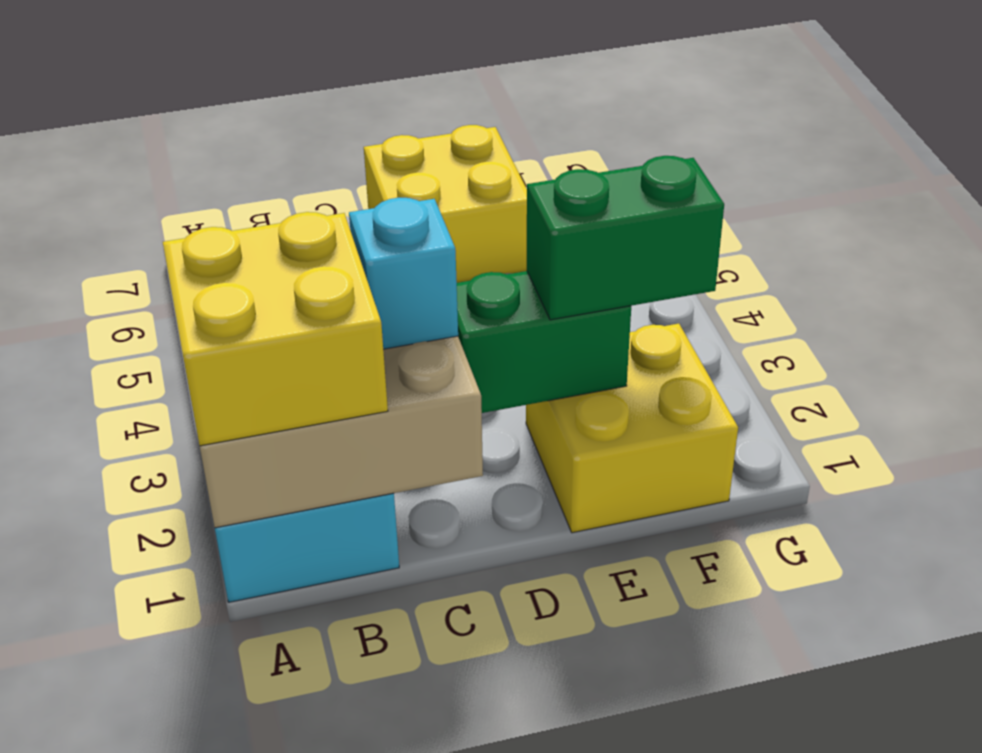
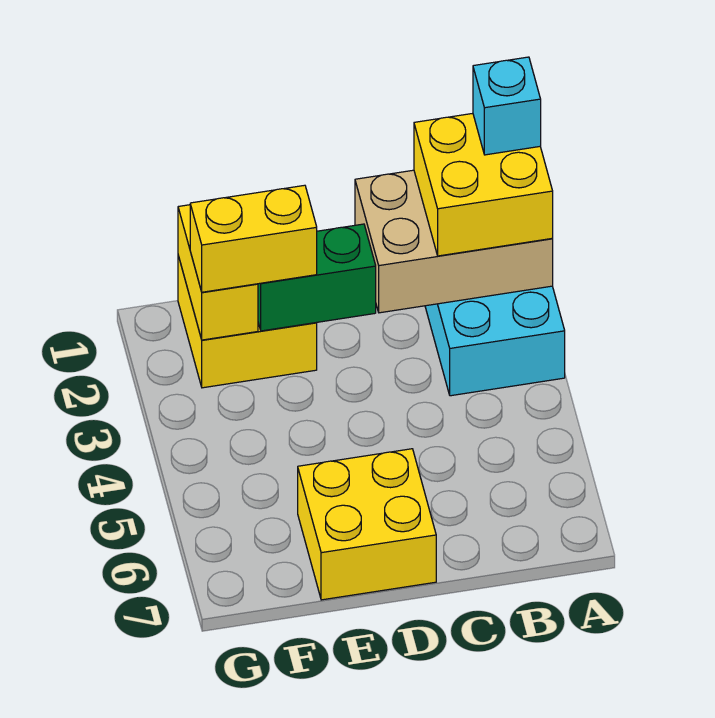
cyan 1x1 brick [349,198,458,349] -> cyan 1x1 brick moved to [473,57,541,155]
green 1x2 brick [527,156,724,320] -> yellow 1x2 brick [190,185,317,292]
none -> yellow 1x2 brick [178,205,258,340]

